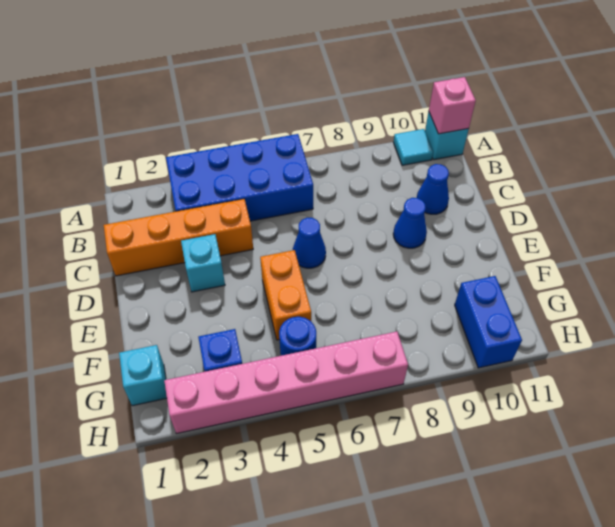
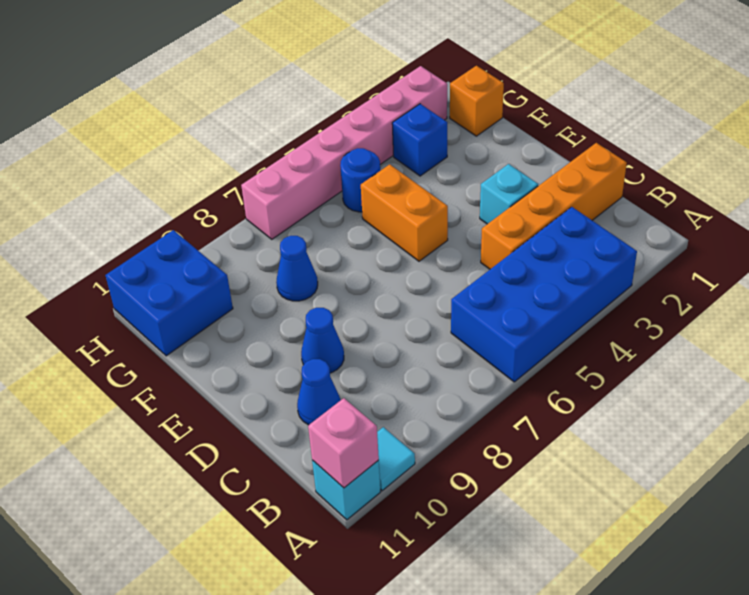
blue 1x1 cone [293,218,326,268] -> blue 1x1 cone moved to [276,236,318,301]
cyan 1x1 brick [119,345,167,406] -> orange 1x1 brick [450,66,504,136]
blue 1x2 brick [455,276,522,368] -> blue 2x2 brick [106,230,233,356]

